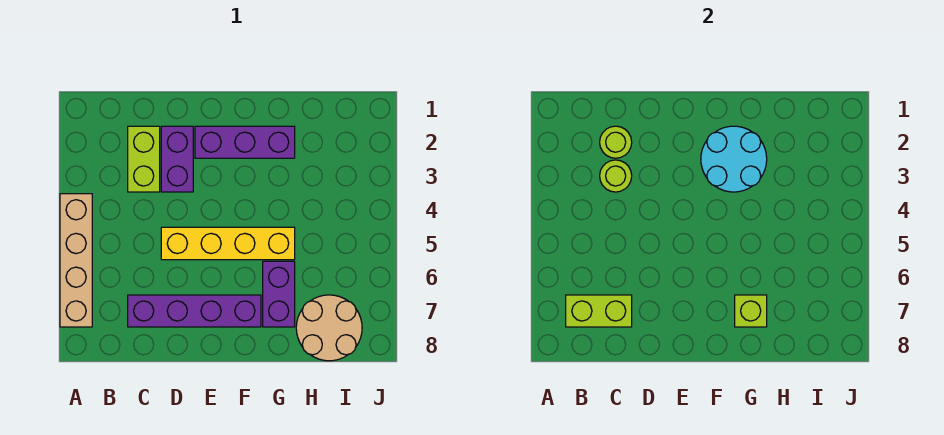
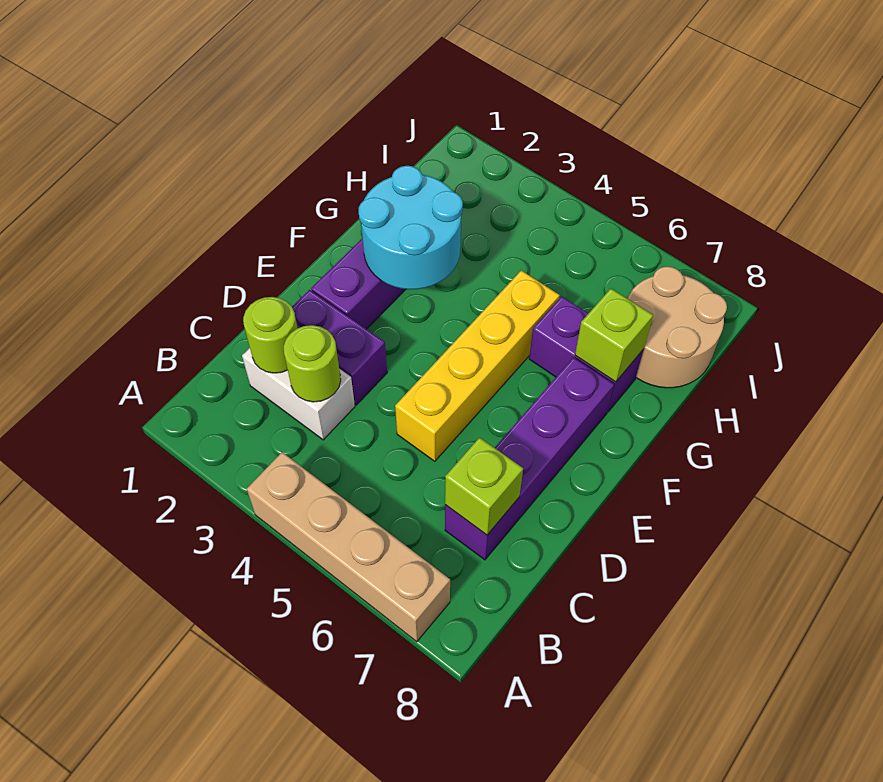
lime 1x2 brick [566,295,632,327] -> lime 1x1 brick [445,438,523,535]
lime 1x2 brick [128,126,160,192] -> white 1x2 brick [242,348,355,440]

